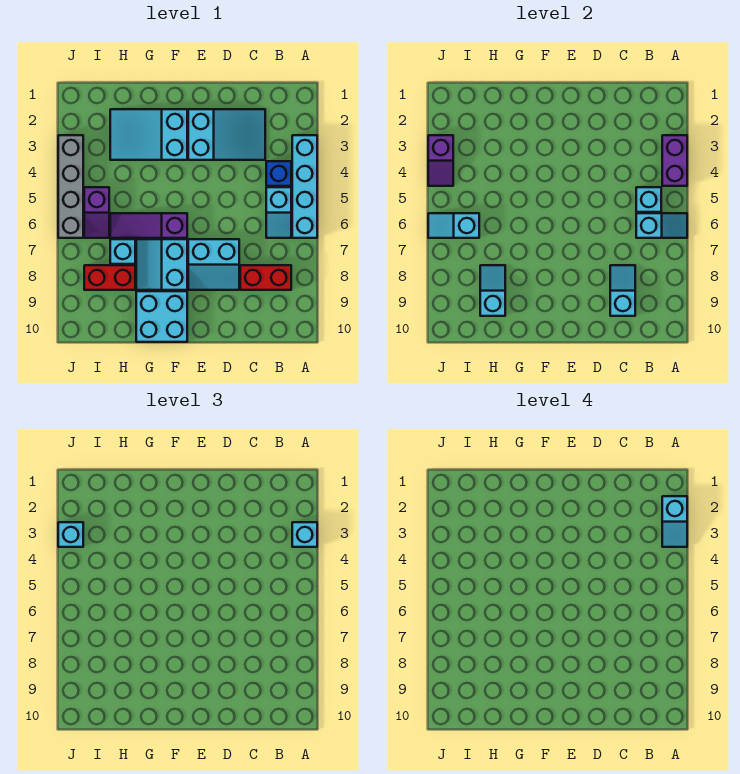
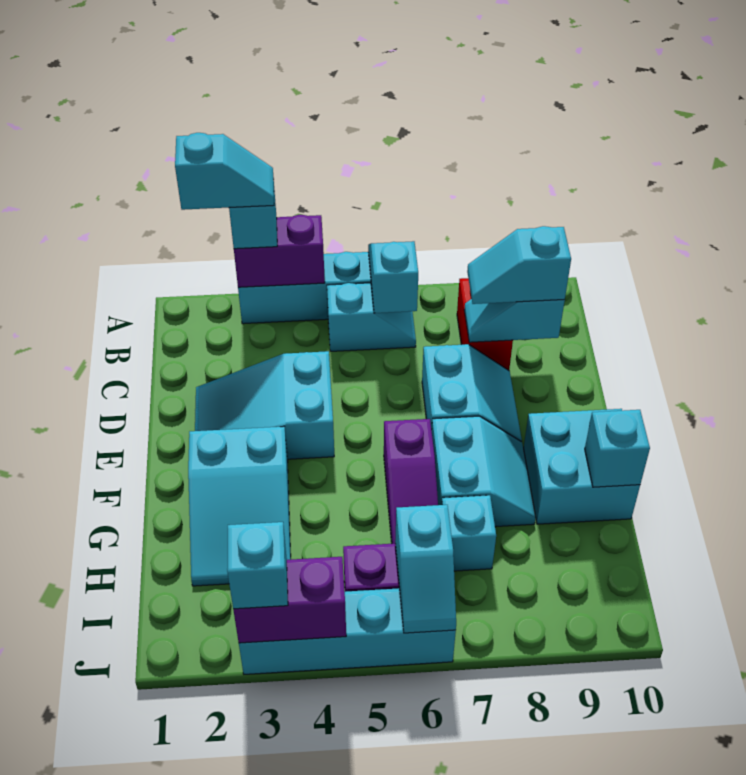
blue 1x1 brick [266,161,291,186] -> none
cyan 1x1 brick [636,187,661,212] -> cyan 1x1 brick moved to [585,410,650,487]
cyan 2x3 slope [188,109,265,160] -> cyan 2x3 slope turned to [195,351,334,459]
cyan 2x2 slope [136,239,187,290] -> cyan 2x2 slope turned to [432,416,536,527]
red 1x2 brick [84,265,135,290] -> none
cyan 1x2 slope [480,265,505,316] -> cyan 1x2 slope moved to [467,226,571,304]
grey 1x4 brick [58,135,83,238] -> cyan 1x4 brick [239,588,456,674]
purple 1x2 slope [428,135,453,186] -> purple 1x2 brick [233,557,346,643]

